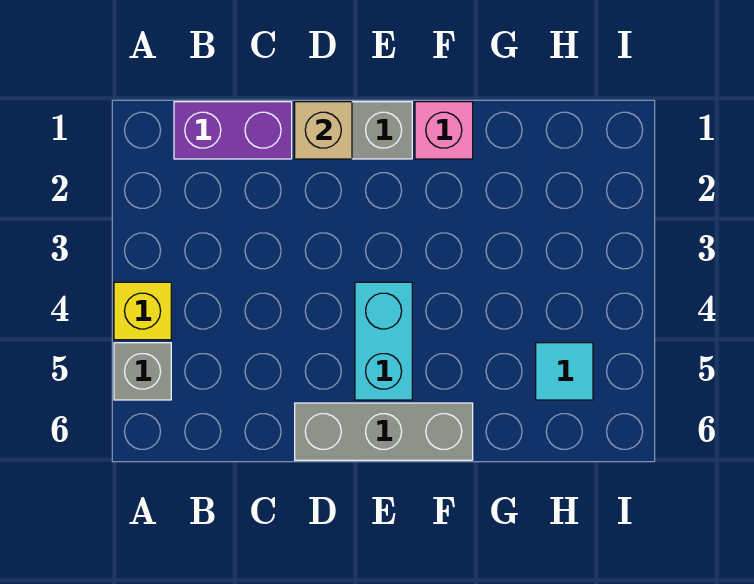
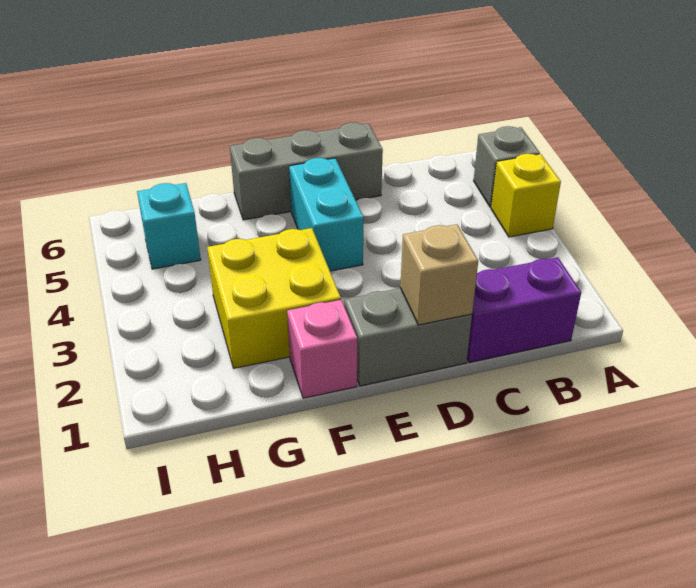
none -> yellow 2x2 brick [207,228,341,368]
cyan 1x1 tile [536,343,593,400] -> cyan 1x1 brick [137,183,201,269]

